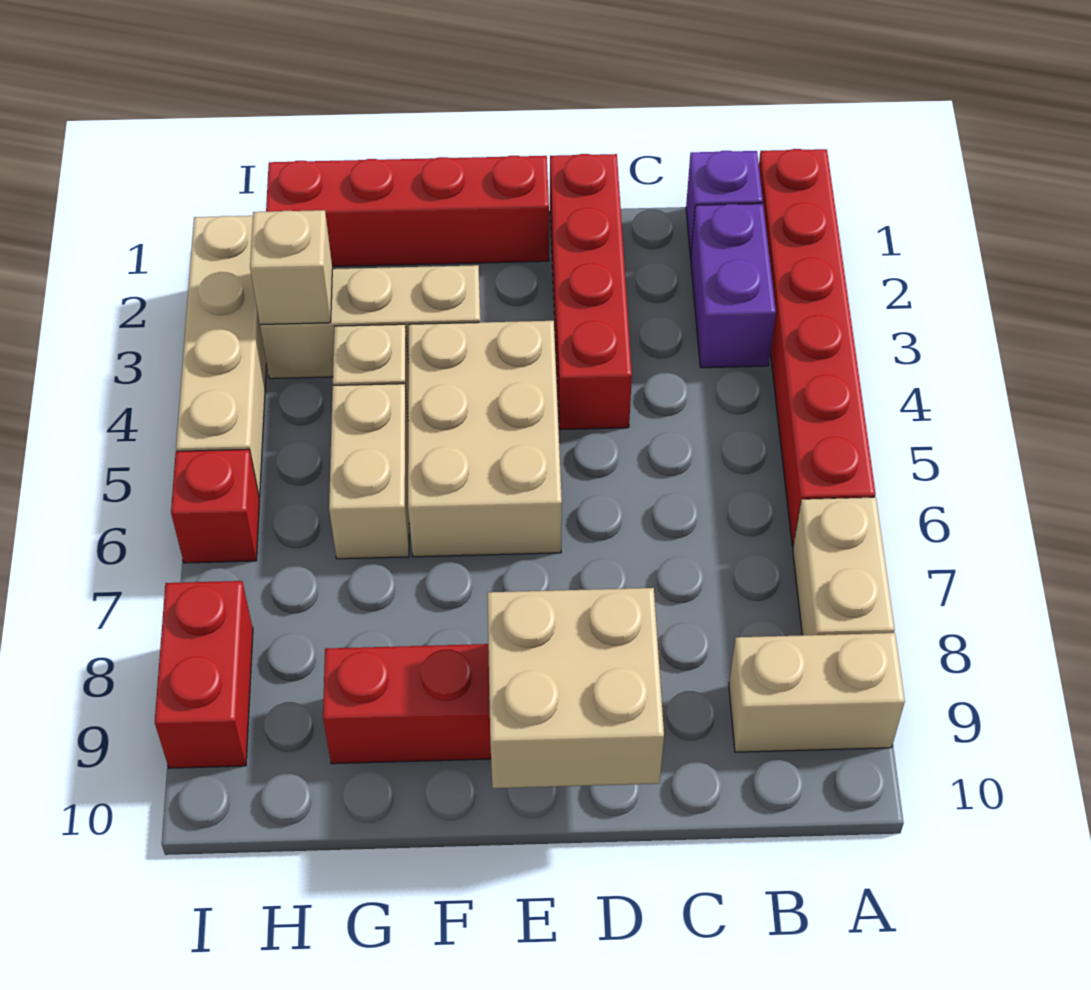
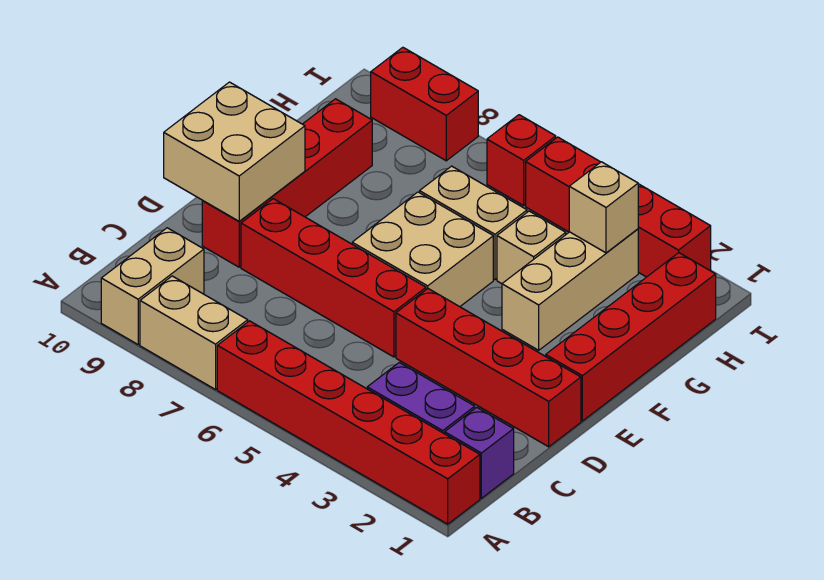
none -> red 1x4 brick [241,199,426,357]
tan 2x3 brick [408,321,562,557] -> tan 2x2 brick [352,192,493,307]
tan 1x4 brick [176,216,267,498] -> red 1x4 brick [526,137,711,277]

